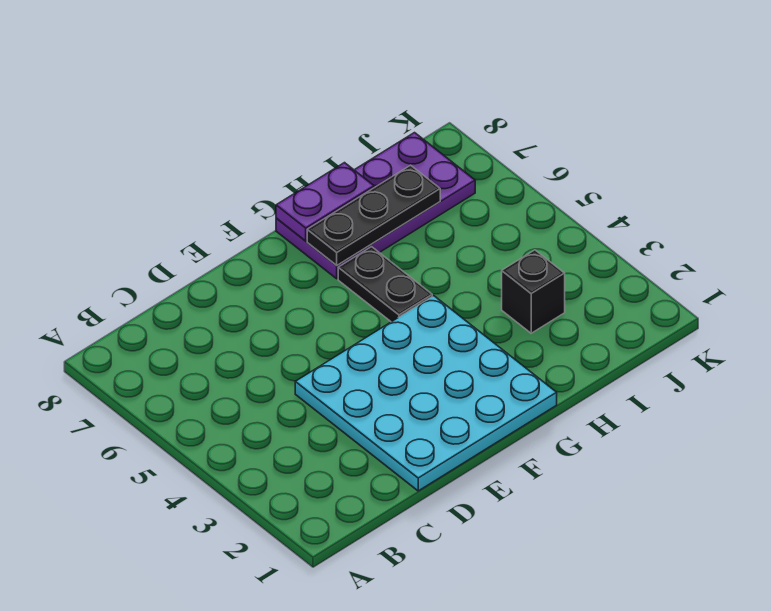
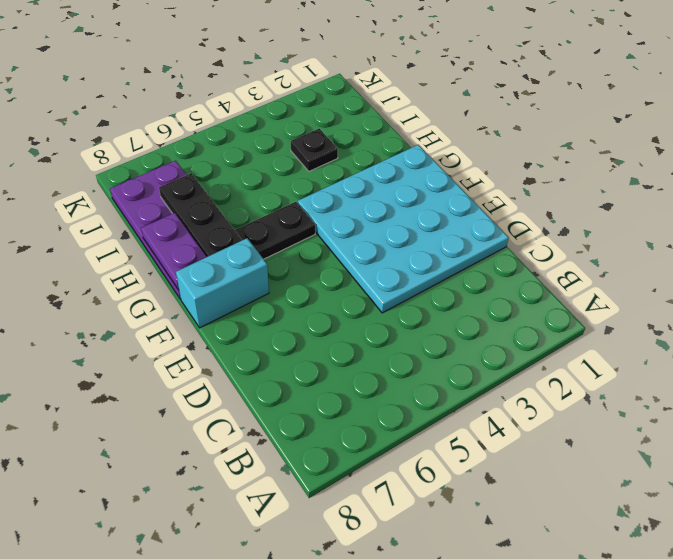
none -> cyan 1x2 brick [176,238,269,328]
black 1x1 brick [502,250,565,333] -> black 1x1 plate [291,128,338,171]

